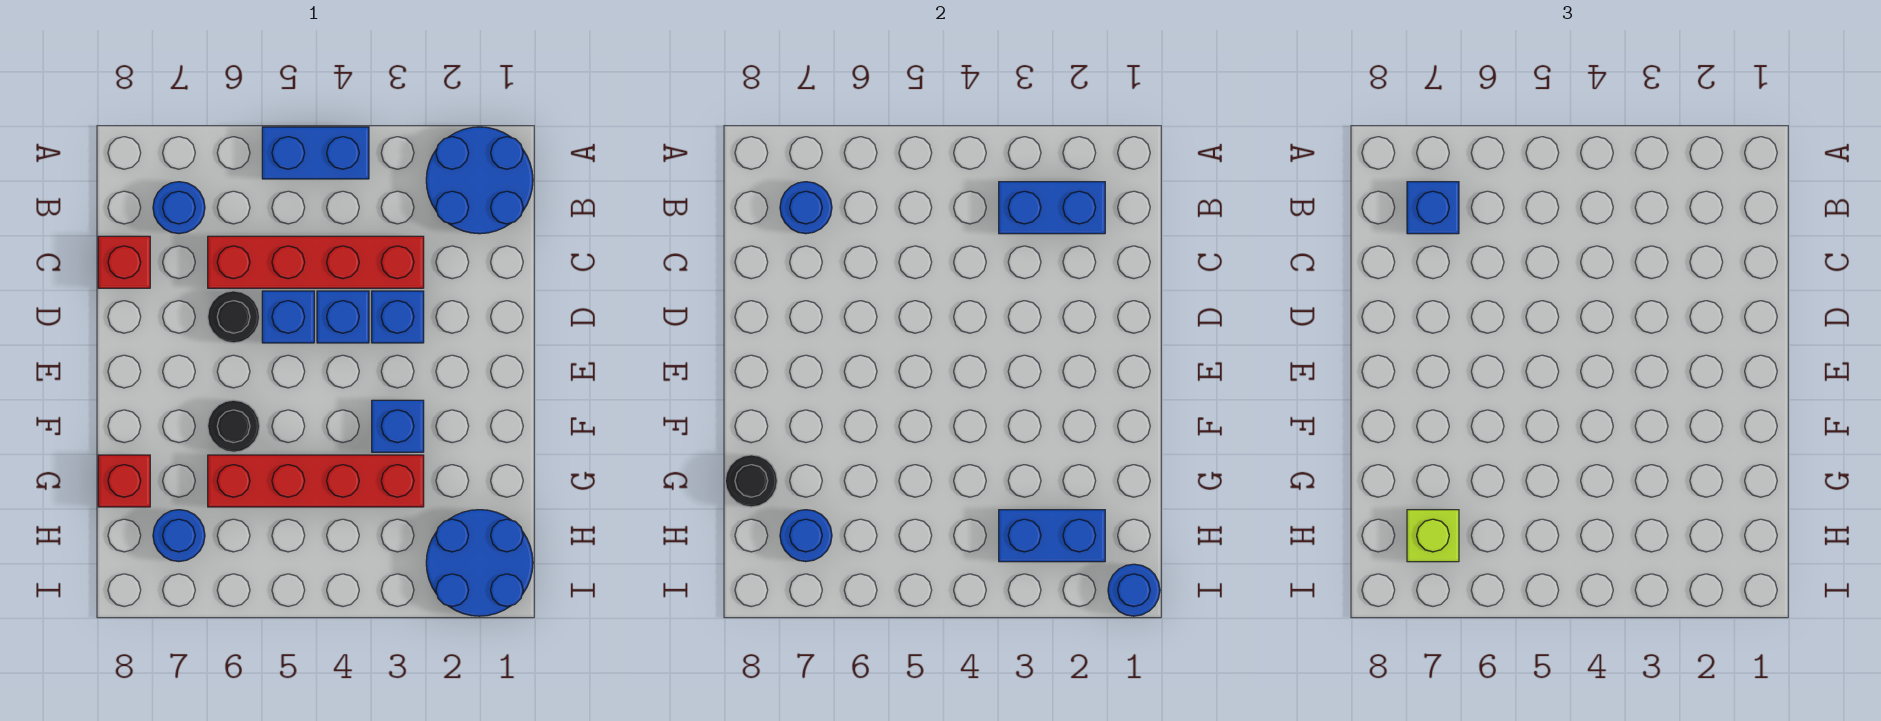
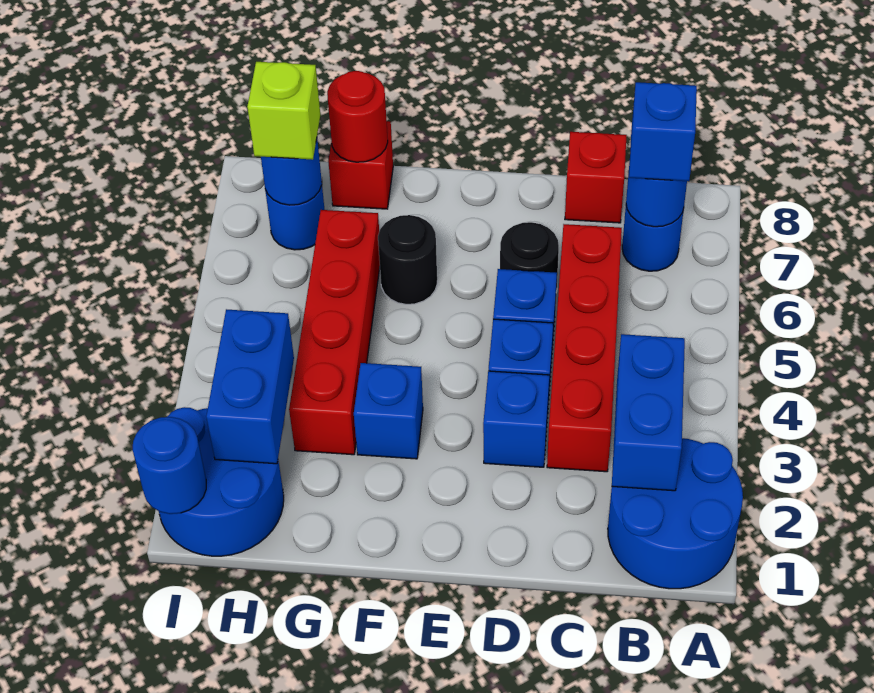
blue 1x2 brick [262,127,369,179] -> none
black 1x1 round brick [725,455,777,507] -> red 1x1 round brick [327,71,388,162]

